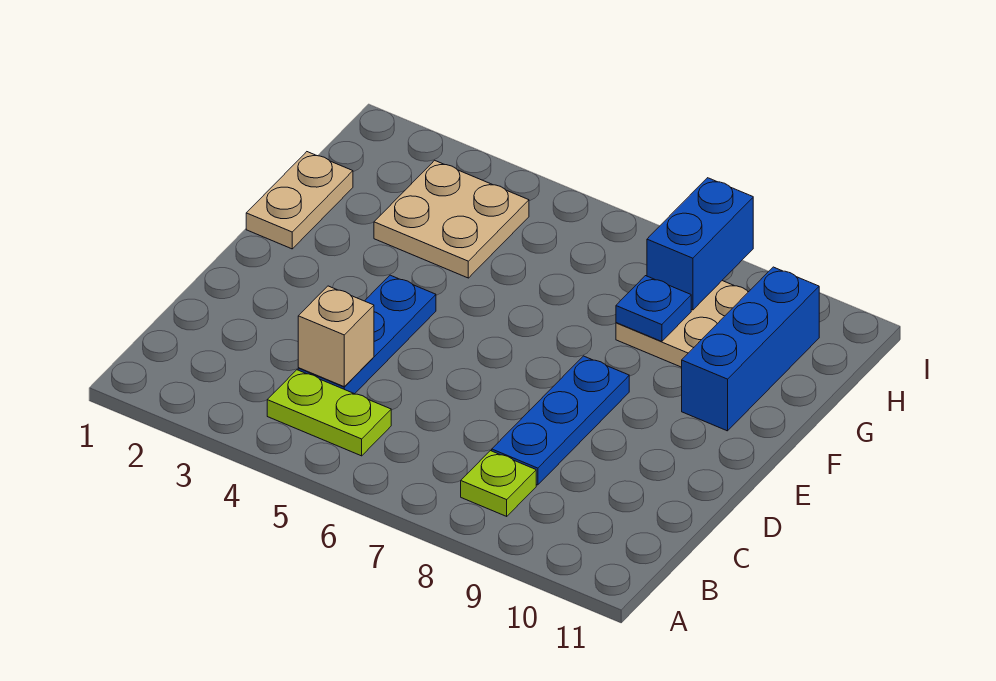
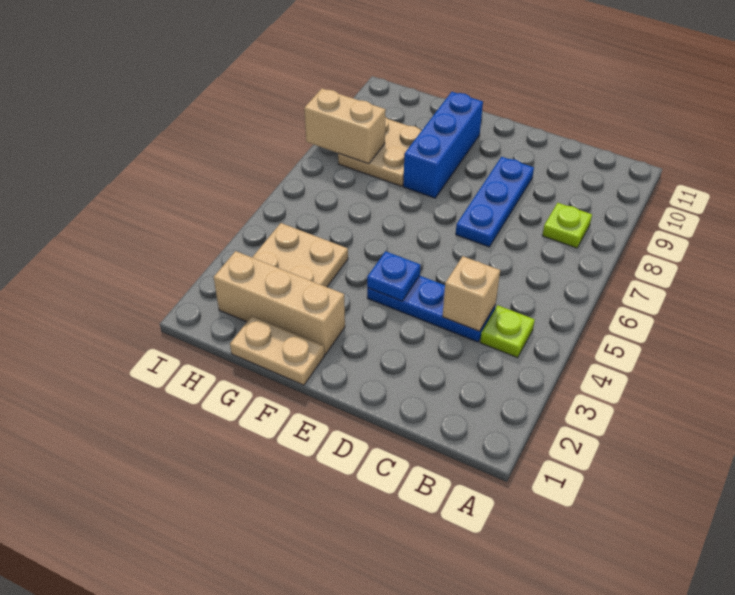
lime 1x2 plate [267,370,391,456] -> lime 1x1 plate [480,305,535,358]
blue 1x3 plate [492,356,629,485] -> blue 1x3 plate turned to [456,157,534,247]
none -> tan 1x3 brick [214,251,345,354]
blue 1x3 brick [682,267,819,431] -> blue 1x3 brick turned to [403,92,483,198]
blue 1x1 plate [616,276,691,341] -> blue 1x1 plate moved to [367,251,420,301]
blue 1x2 brick [647,178,753,310] -> tan 1x2 brick [304,88,386,164]

